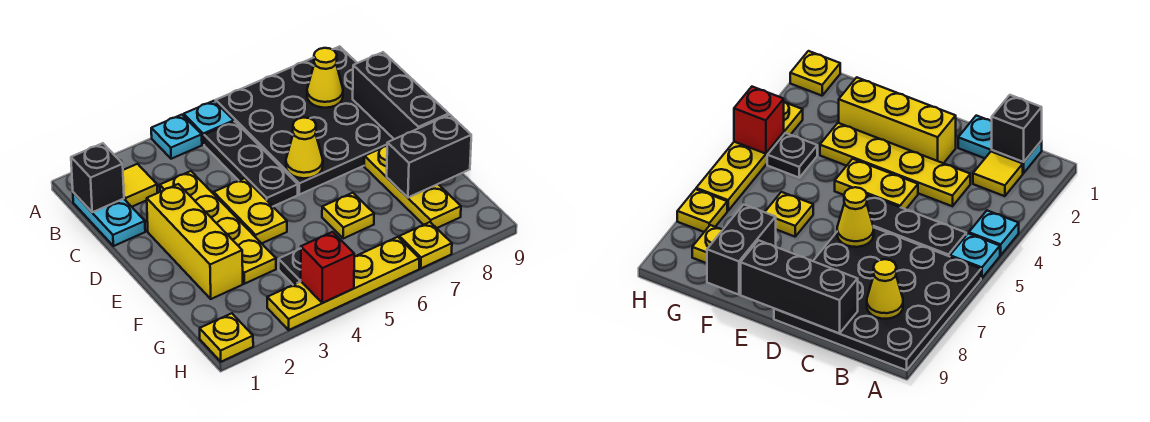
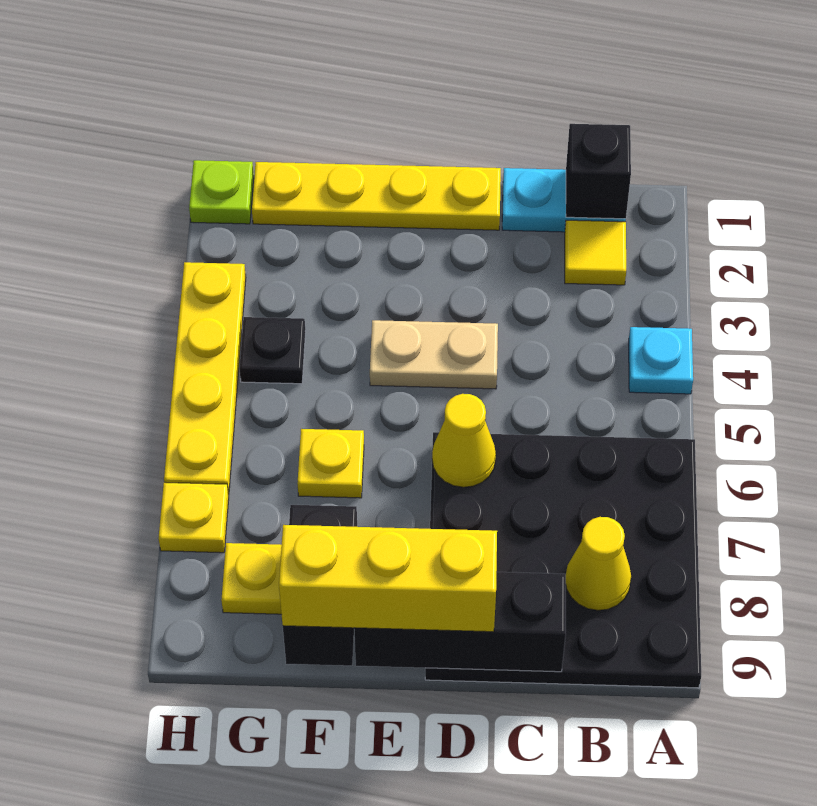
cyan 1x1 plate [184,101,234,145] -> none
black 1x3 plate [204,122,298,206] -> none
yellow 1x4 plate [160,171,276,284] -> yellow 1x4 plate moved to [252,162,501,230]
yellow 1x3 brick [147,184,243,299] -> yellow 1x3 brick moved to [279,525,497,632]
yellow 1x2 plate [214,178,287,243] -> tan 1x2 plate [370,320,498,389]
yellow 1x1 plate [200,313,253,362] -> lime 1x1 plate [189,160,254,224]
red 1x1 brick [301,232,354,303] -> none

